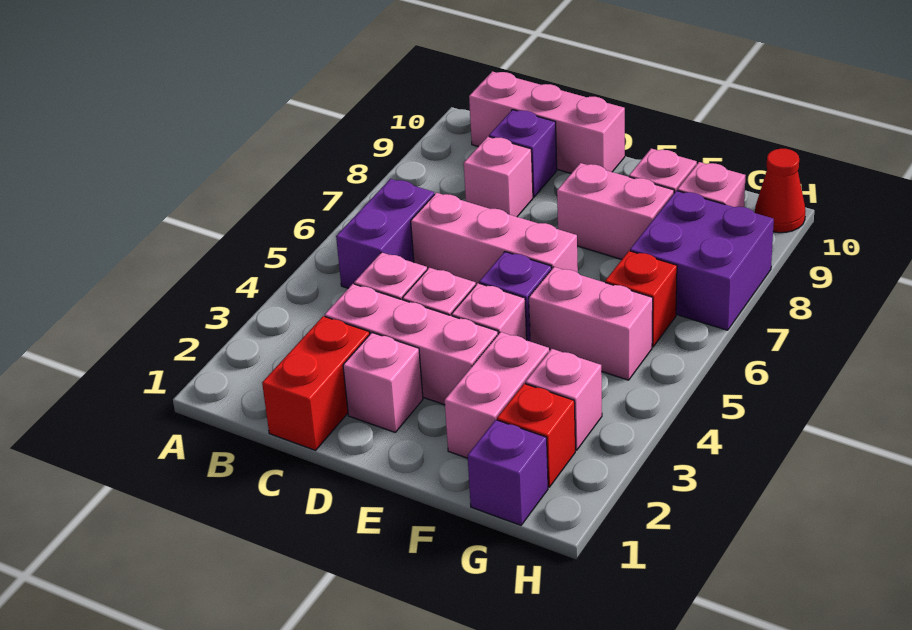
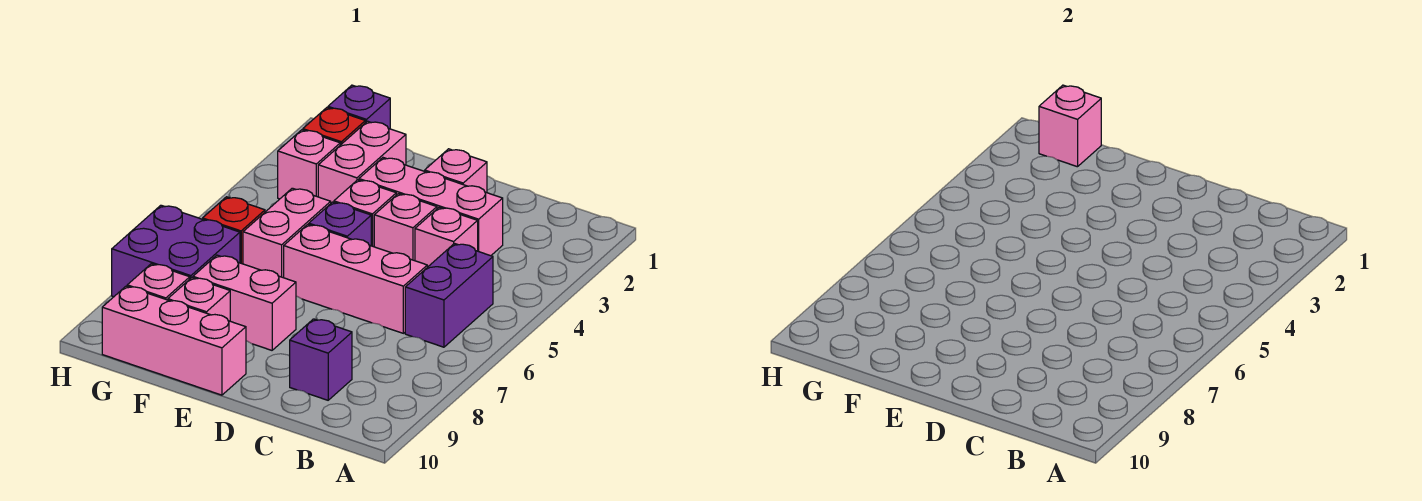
pink 1x3 brick [469,71,625,173] -> pink 1x3 brick moved to [102,286,246,395]
red 1x2 brick [262,316,370,450] -> none
pink 1x1 brick [464,137,533,217] -> pink 1x1 brick moved to [1039,85,1101,167]
pink 1x2 brick [529,267,653,380] -> pink 1x2 brick turned to [243,188,331,278]
red 1x1 cone [755,149,805,233] -> none

